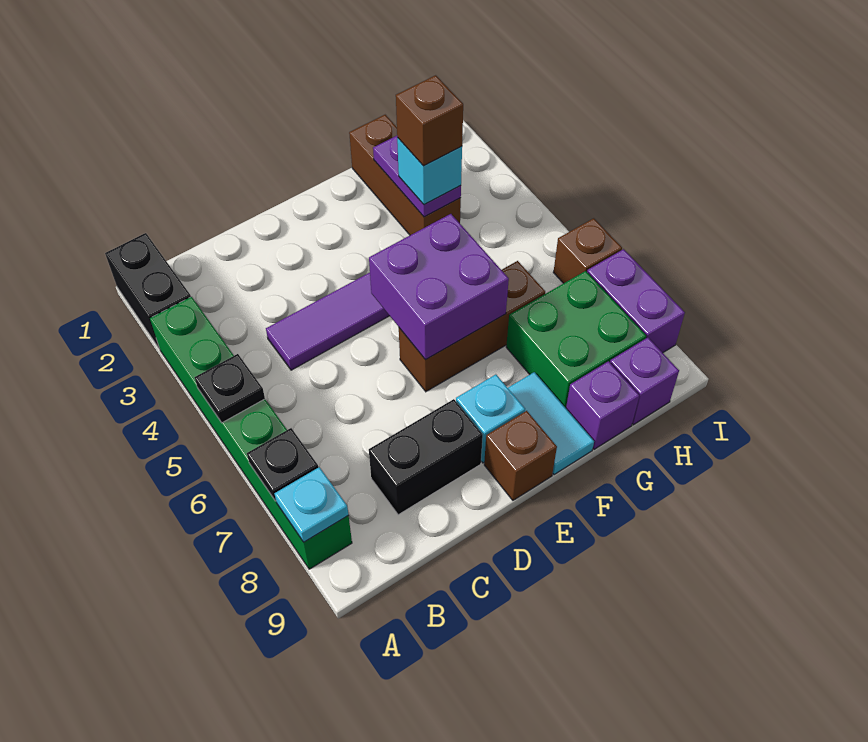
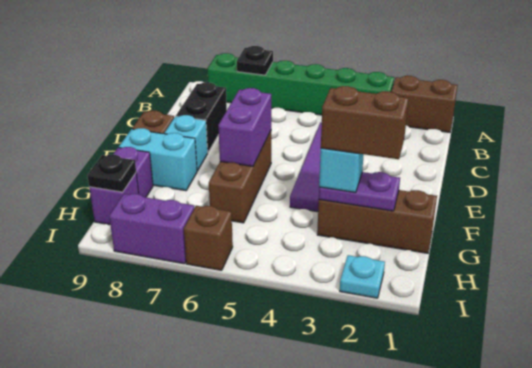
black 1x2 brick [105,233,191,349] -> brown 1x2 brick [392,76,458,132]
black 1x1 plate [194,354,265,423] -> black 1x1 plate moved to [87,155,136,192]
cyan 1x1 plate [274,467,348,542] -> cyan 1x1 plate moved to [340,255,385,298]
purple 2x2 brick [369,214,509,360] -> purple 1x2 brick [218,88,272,166]
cyan 1x2 tile [508,372,594,475] -> cyan 1x2 brick [119,128,197,191]
brown 1x1 brick [396,75,463,166] -> brown 1x2 brick [321,86,409,159]
green 2x2 brick [506,271,646,408] -> none

